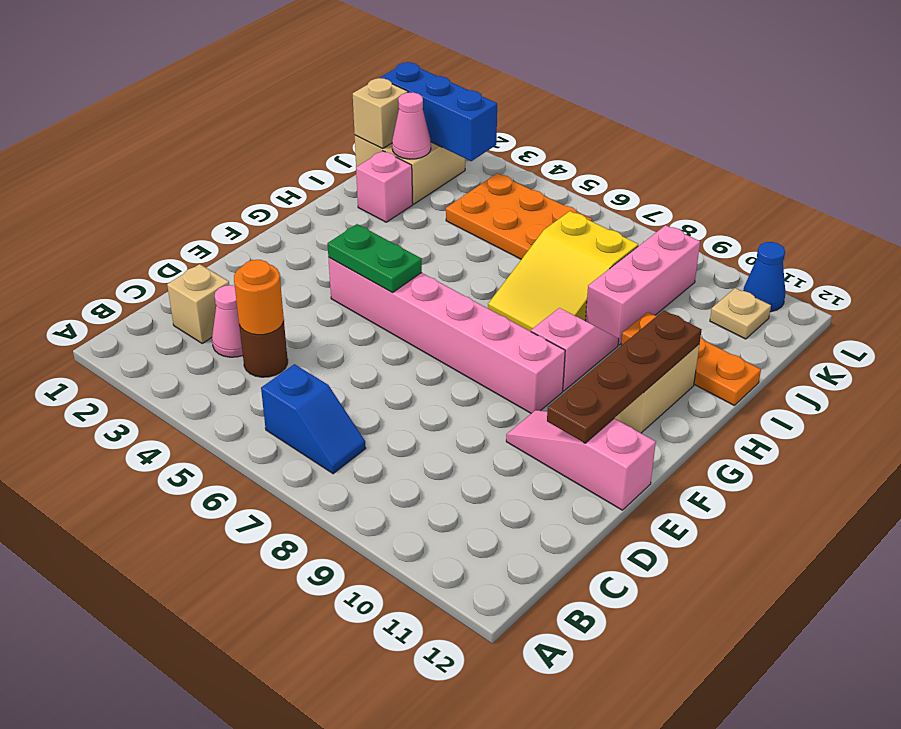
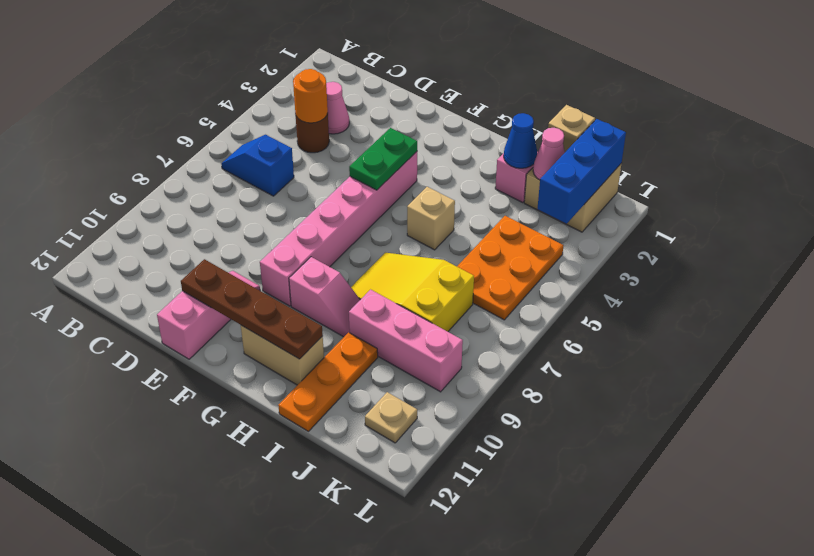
blue 1x2 slope [261,364,366,474] -> blue 1x2 slope turned to [221,135,294,196]
tan 1x1 brick [167,264,229,343] -> tan 1x1 brick moved to [407,187,455,250]
blue 1x1 cone [743,242,786,312] -> blue 1x1 cone moved to [504,113,537,168]

